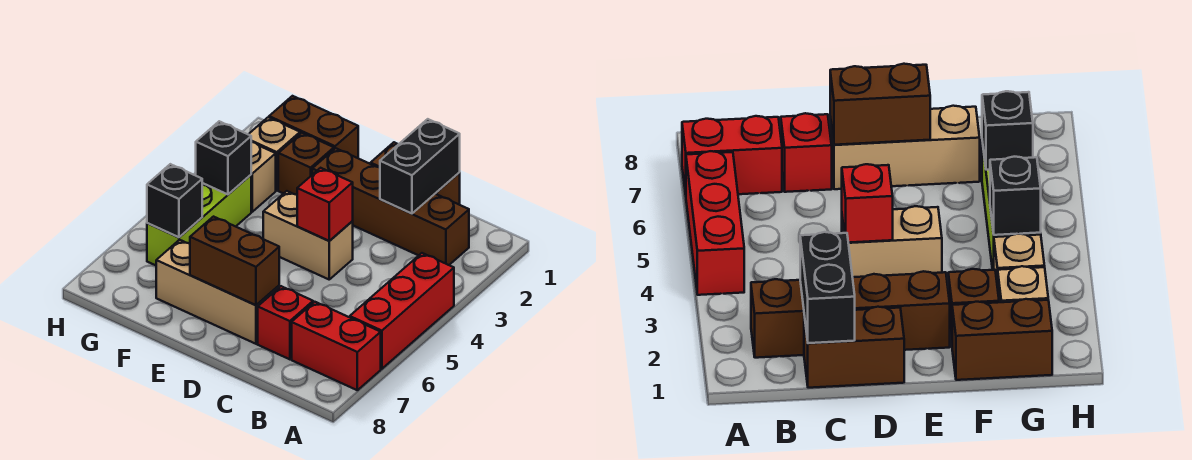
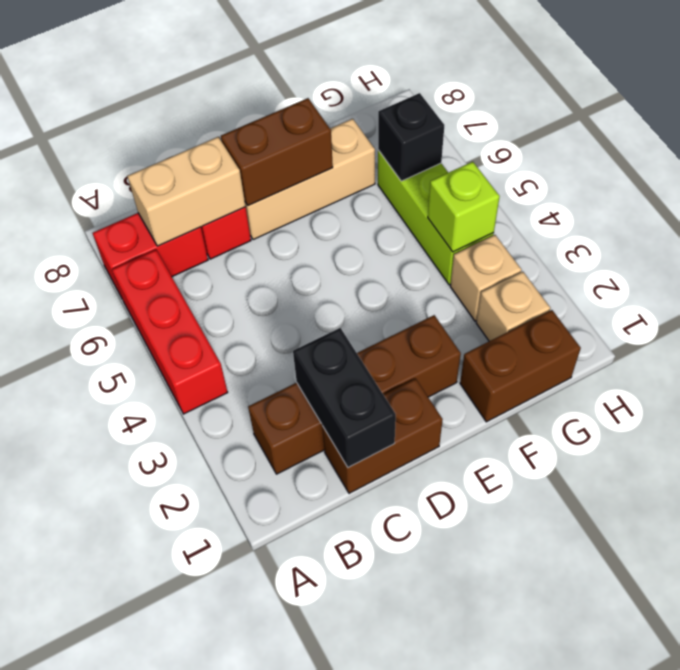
tan 1x2 brick [263,191,353,279] -> tan 1x2 brick moved to [127,137,246,246]
red 1x1 brick [297,168,353,241] -> none
brown 1x1 brick [278,133,334,195] -> none
black 1x1 brick [196,121,251,194] -> lime 1x1 brick [428,162,500,252]

